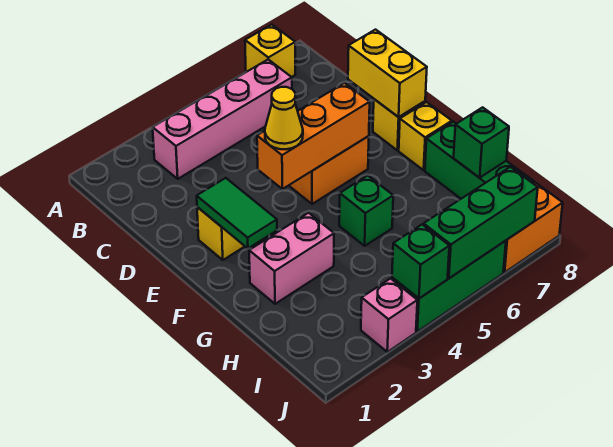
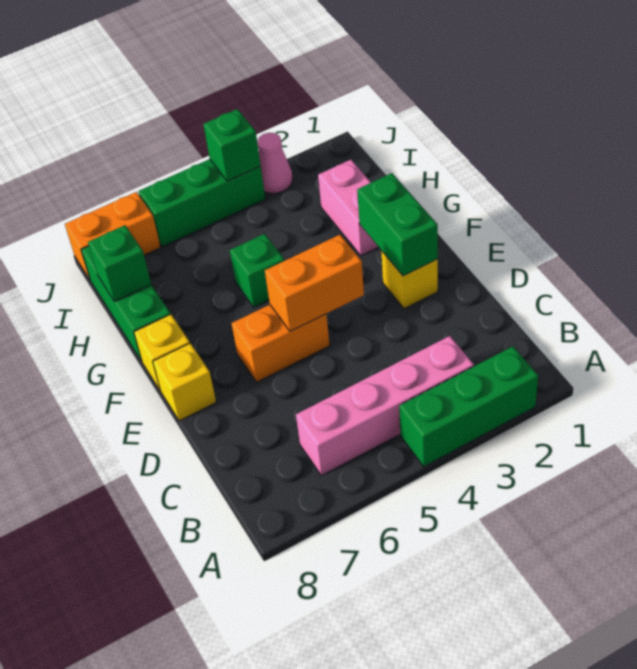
yellow 1x1 brick [245,25,295,77] -> none
yellow 1x2 brick [348,30,427,117] -> none
green 1x2 tile [197,178,277,248] -> green 1x2 brick [357,173,438,276]
orange 1x3 brick [257,83,370,189] -> orange 1x2 brick [265,235,364,331]
yellow 1x1 cone [265,87,303,149] -> none
pink 1x2 brick [249,213,334,304] -> pink 1x2 brick turned to [318,160,378,256]
pink 1x1 brick [361,279,417,352] -> pink 1x1 cone [257,133,293,193]
green 1x3 brick [424,167,538,278] -> green 1x3 brick moved to [399,346,538,467]

